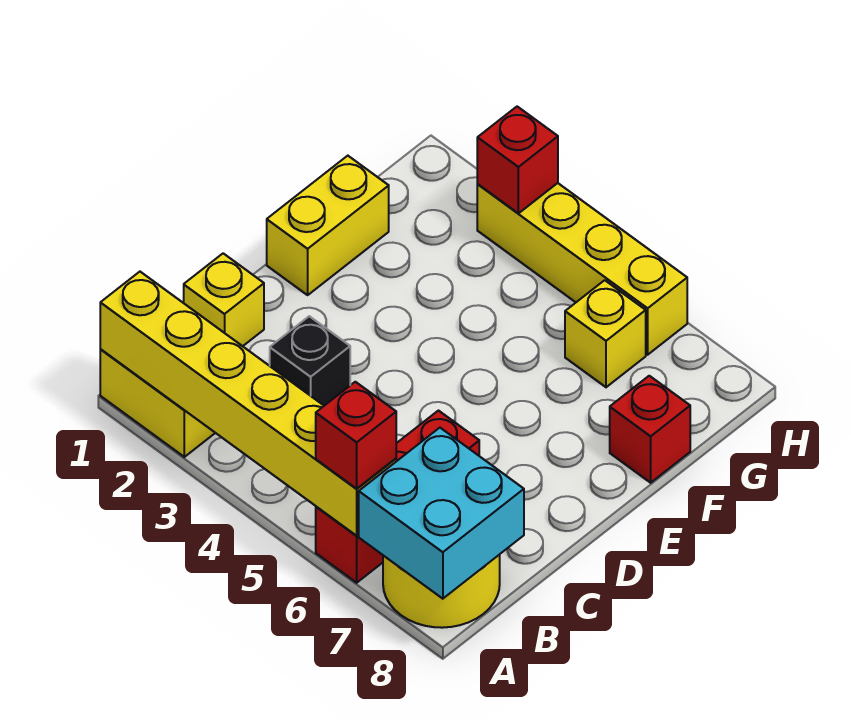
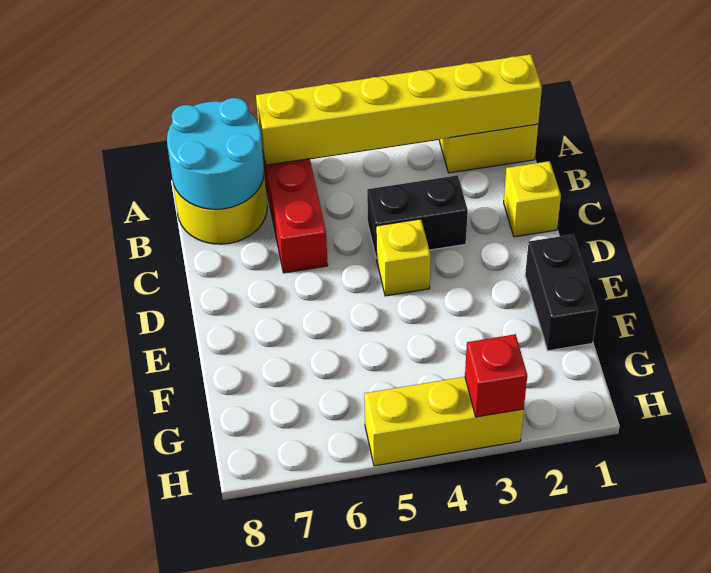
red 1x1 brick [316,382,396,489] -> none
cyan 2x2 brick [359,428,524,599] -> cyan 2x2 round brick [167,98,264,209]
black 1x1 brick [270,316,350,406] -> black 1x2 brick [367,175,468,258]
yellow 1x2 brick [267,156,389,295] -> black 1x2 brick [525,234,598,351]
red 1x1 brick [610,376,690,483] -> none
yellow 1x1 brick [565,280,646,387] -> yellow 1x1 brick moved to [376,219,431,296]
yellow 1x4 brick [477,183,687,355] -> yellow 1x3 brick [364,377,524,466]

